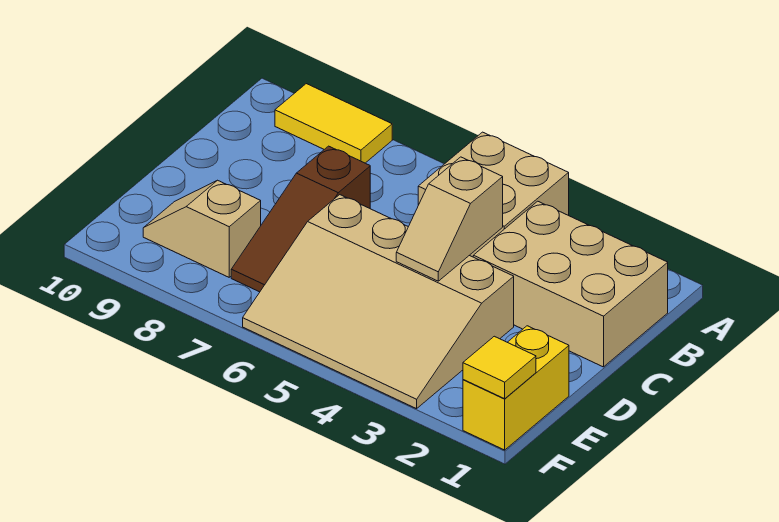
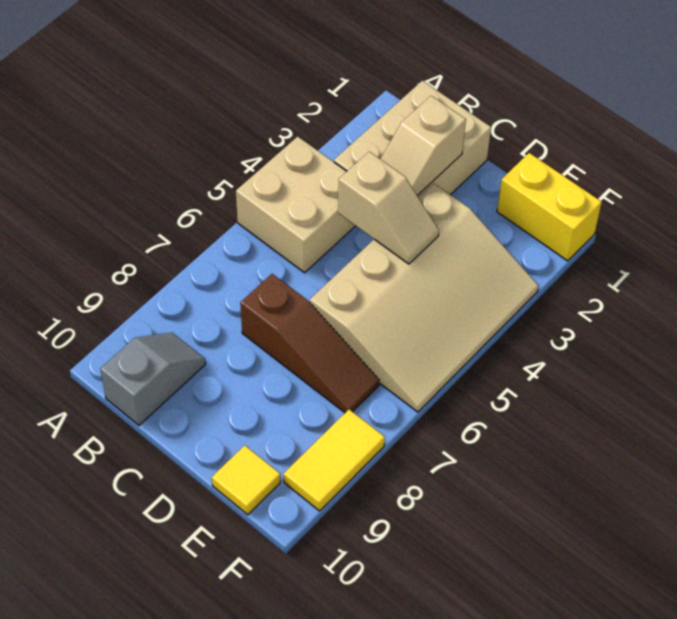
yellow 1x2 tile [275,84,392,163] -> yellow 1x2 tile moved to [284,409,385,511]
none -> grey 1x2 slope [100,332,206,425]
tan 1x2 slope [143,180,261,277] -> tan 1x2 slope moved to [381,96,466,196]
yellow 1x1 tile [463,336,536,399] -> yellow 1x1 tile moved to [212,445,280,515]

